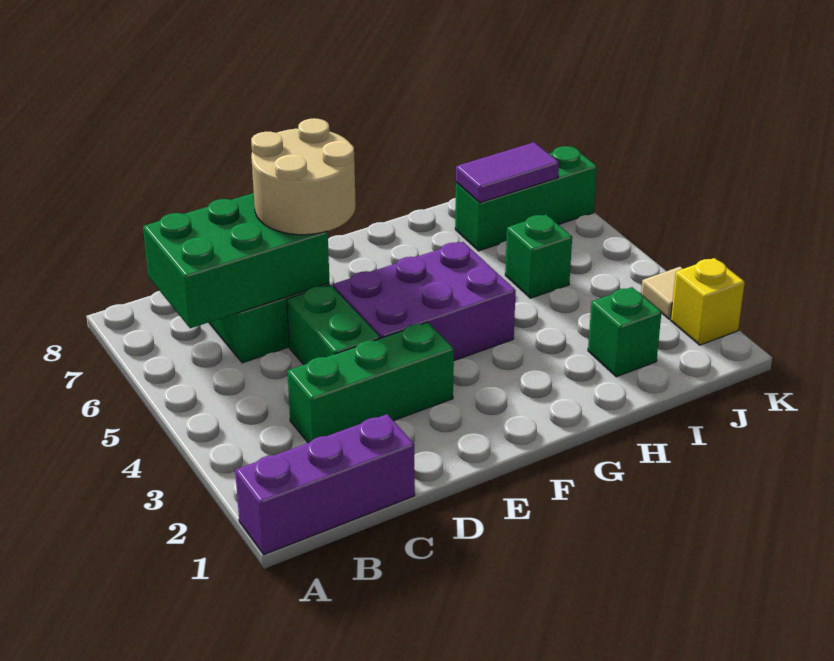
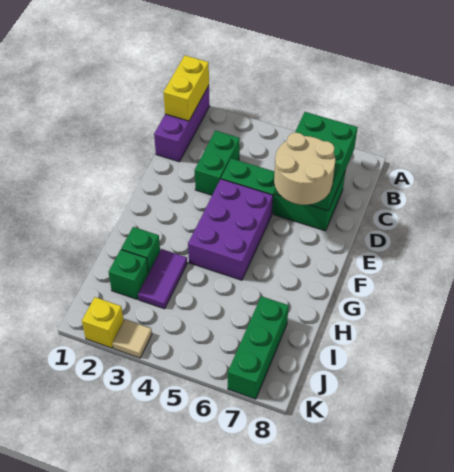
none -> yellow 1x2 brick [163,55,209,121]
green 1x3 brick [287,322,454,443] -> green 1x2 brick [195,131,240,195]
green 1x1 brick [505,215,572,298] -> green 1x1 brick moved to [121,227,160,273]
purple 1x2 tile [456,142,559,203] -> purple 1x2 tile moved to [138,249,187,309]

